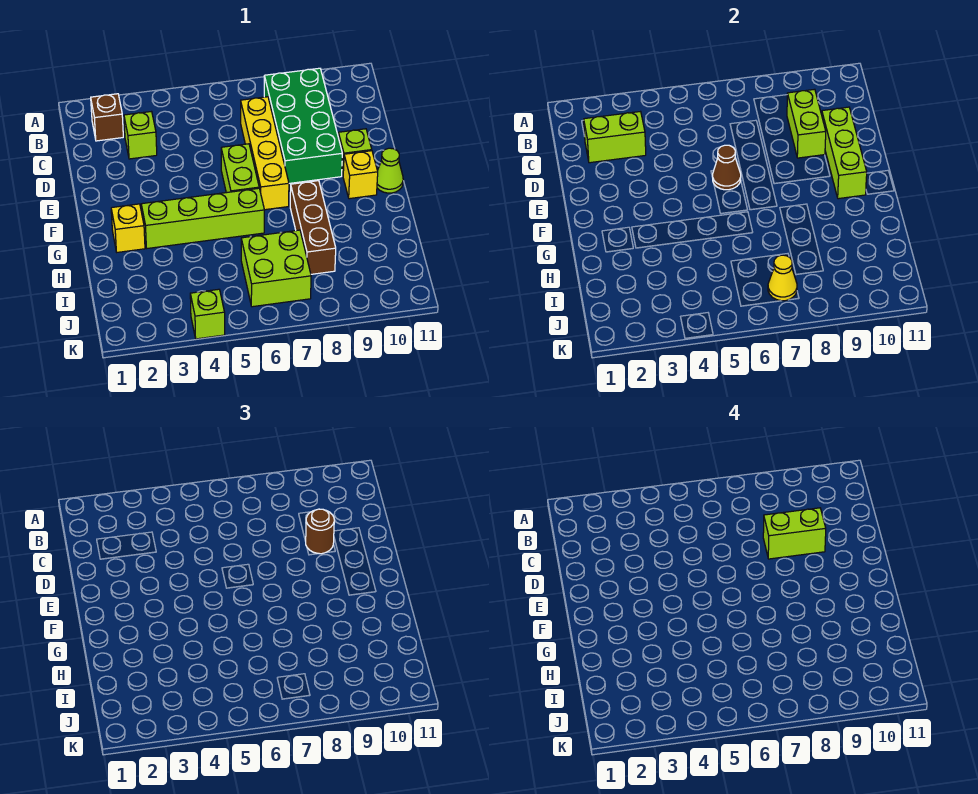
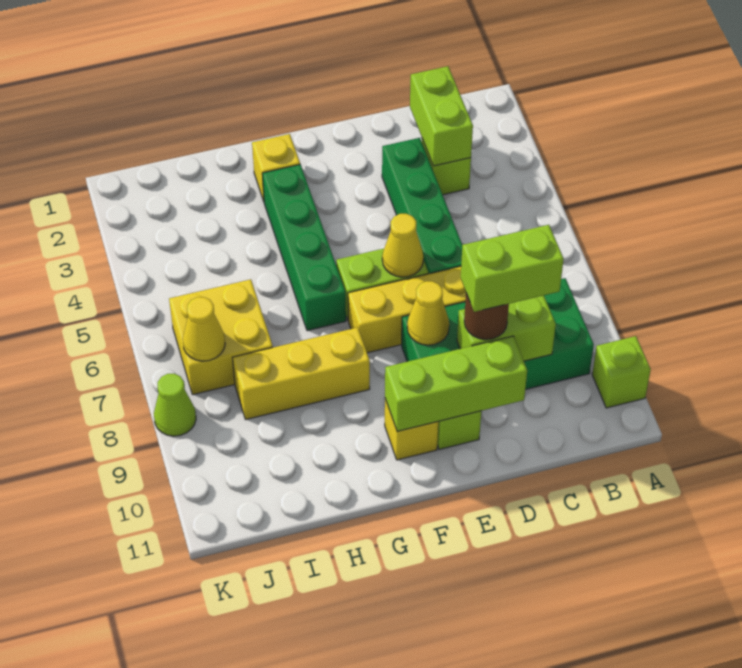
brown 1x1 brick [91,94,123,141] -> none
none -> green 1x4 brick [382,138,462,274]
lime 1x2 brick [763,508,826,559] -> lime 1x2 brick turned to [461,225,564,312]
brown 1x1 cone [713,145,741,190] -> yellow 1x1 cone [382,214,423,277]
none -> yellow 1x1 cone [407,281,449,345]
lime 1x1 cone [377,148,403,193] -> lime 1x1 cone moved to [154,374,196,436]
lime 1x4 brick [141,188,264,248] -> green 1x4 brick [262,164,346,331]
brown 1x3 brick [290,181,336,274] -> yellow 1x3 brick [232,327,370,419]
lime 2x2 brick [241,230,311,307] -> yellow 2x2 brick [169,279,273,395]
lime 1x1 brick [190,289,225,339] -> lime 1x1 brick moved to [592,336,651,408]

